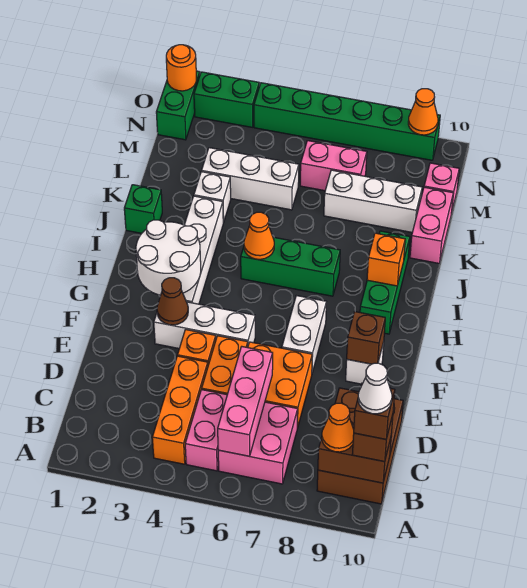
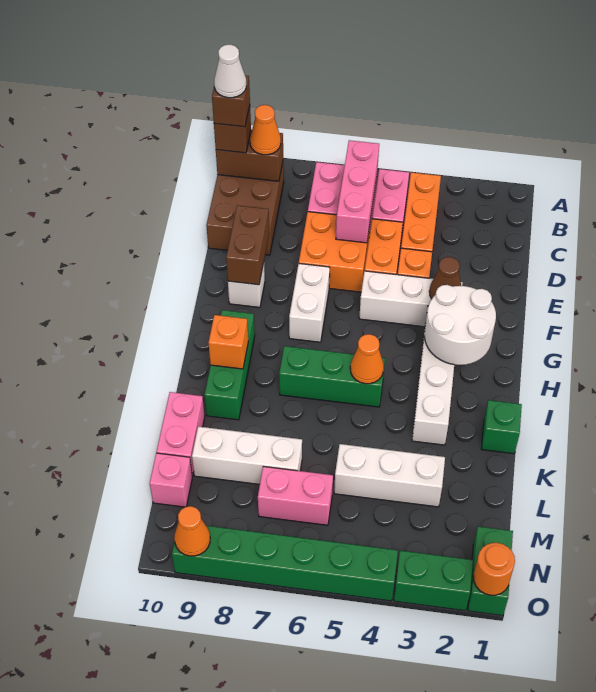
brown 1x1 brick [347,312,385,364] -> brown 1x2 brick [226,205,269,285]
white 1x1 brick [194,172,231,223] -> none

